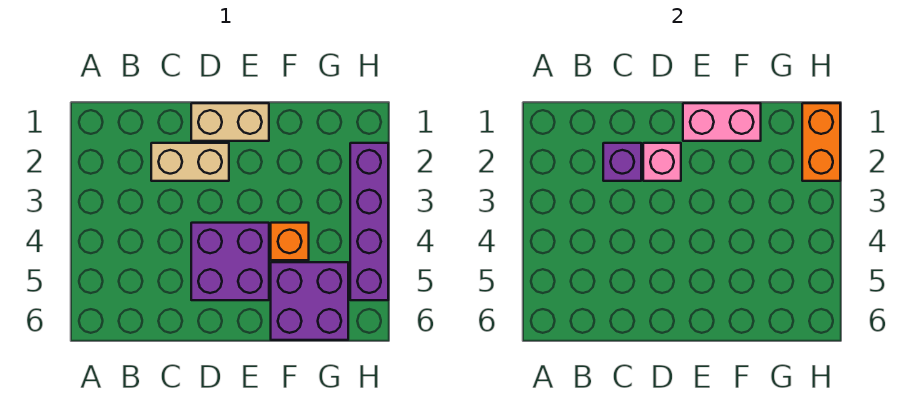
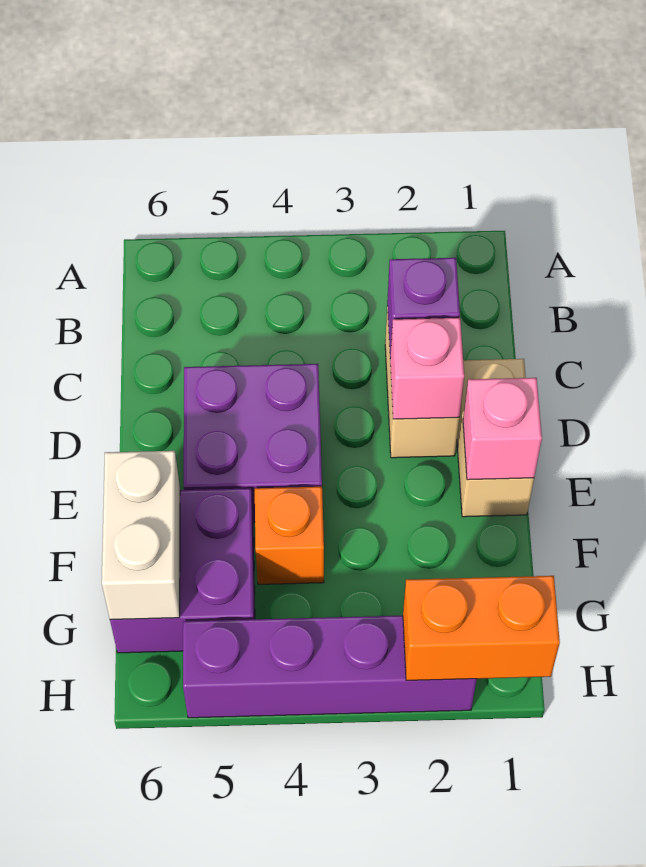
pink 1x2 brick [683,103,761,141] -> pink 1x1 brick [463,378,542,480]
none -> white 1x2 brick [102,451,180,619]

